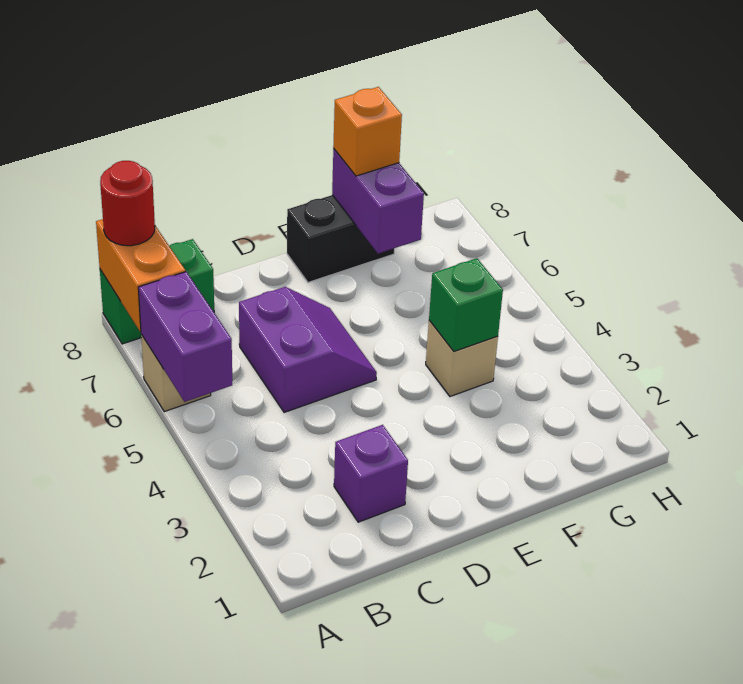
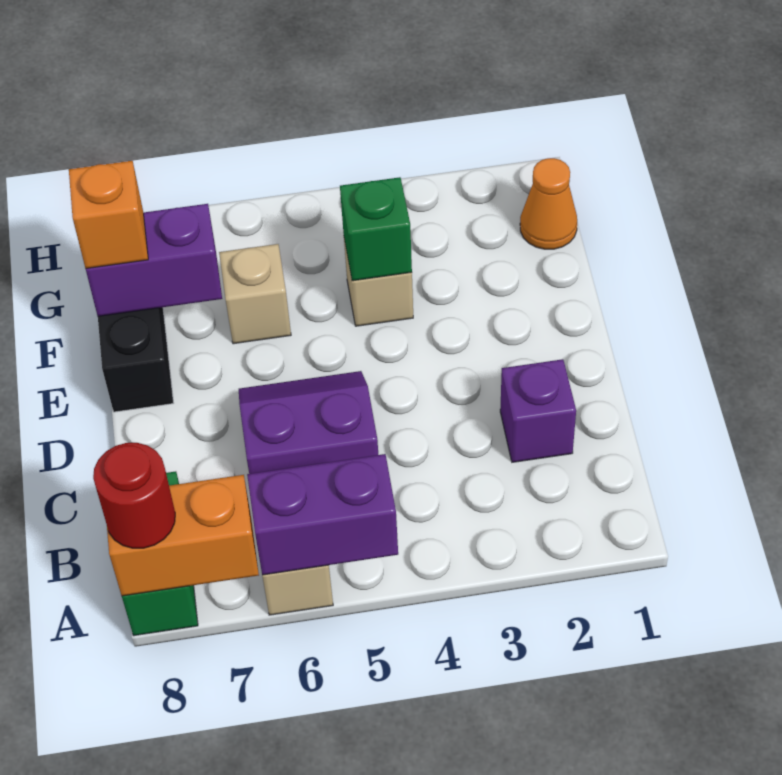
none -> tan 1x1 brick [219,244,291,344]
none -> orange 1x1 cone [520,158,577,249]

